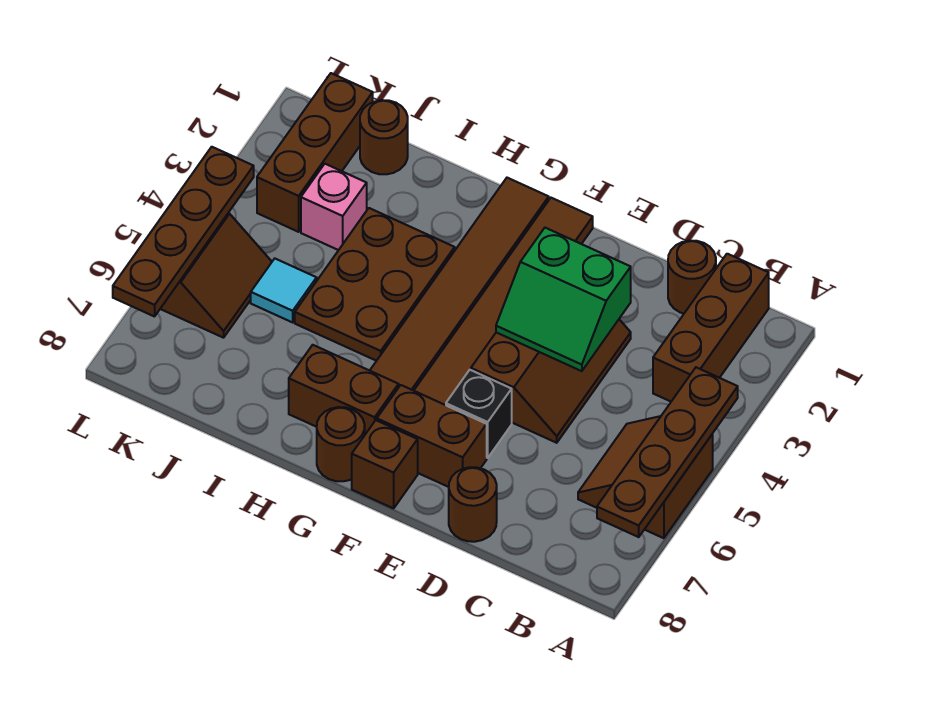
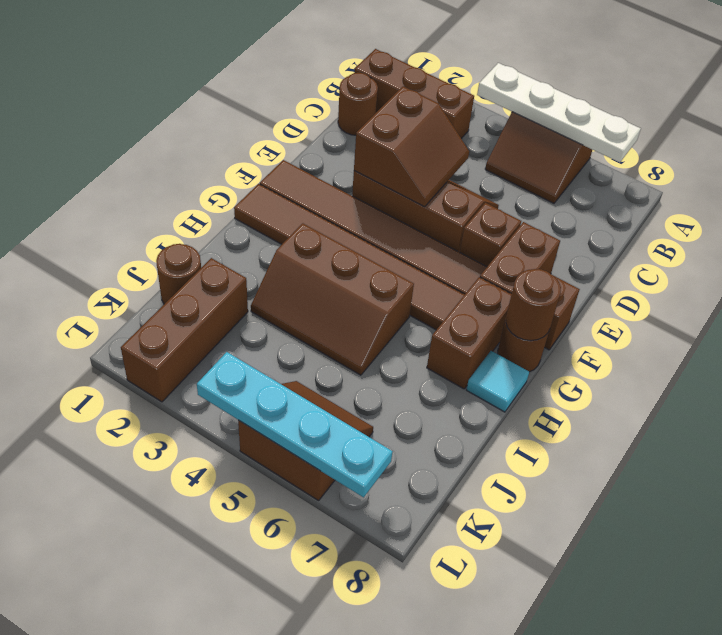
brown 1x4 plate [597,367,738,537] -> white 1x4 plate [477,63,641,162]
green 2x2 slope [496,228,631,371] -> brown 2x2 slope [354,86,469,207]
brown 1x1 round brick [449,467,497,542] -> brown 1x1 round brick moved to [506,269,561,341]
black 1x1 brick [446,370,512,458] -> brown 1x1 brick [460,203,521,267]
brown 2x3 plate [295,208,455,361] -> brown 2x3 slope [251,223,414,375]
pink 1x1 brick [301,164,367,250] -> none
cyan 1x1 tile [251,259,317,322] -> cyan 1x1 tile moved to [466,351,529,412]
brown 1x3 brick [257,73,373,232] -> brown 1x3 brick turned to [121,258,248,402]
brown 1x4 plate [113,147,254,317] -> cyan 1x4 plate [197,352,393,497]

